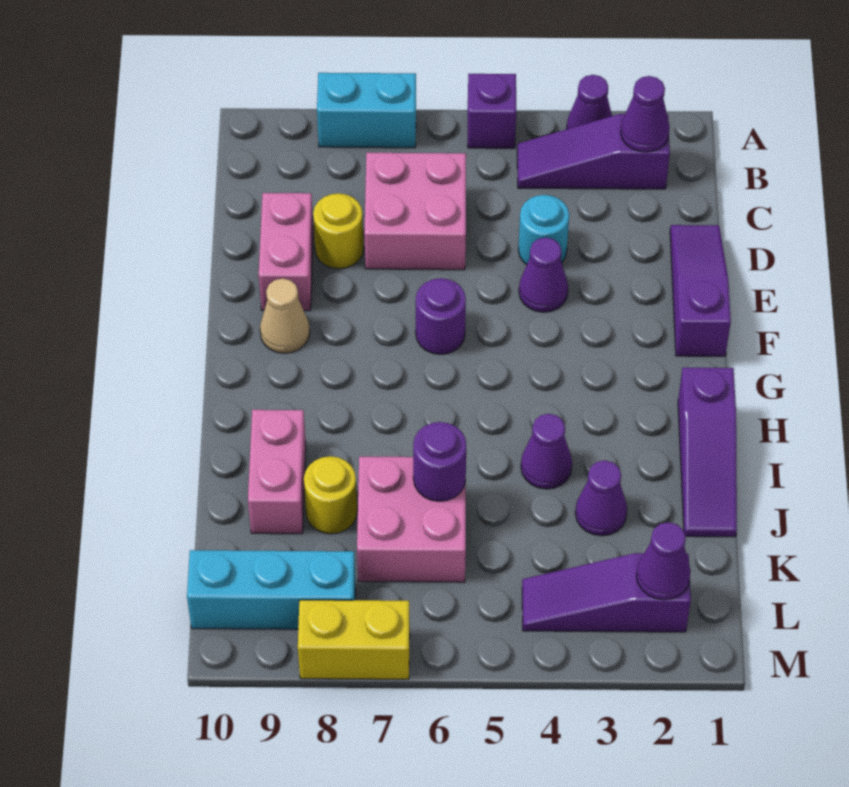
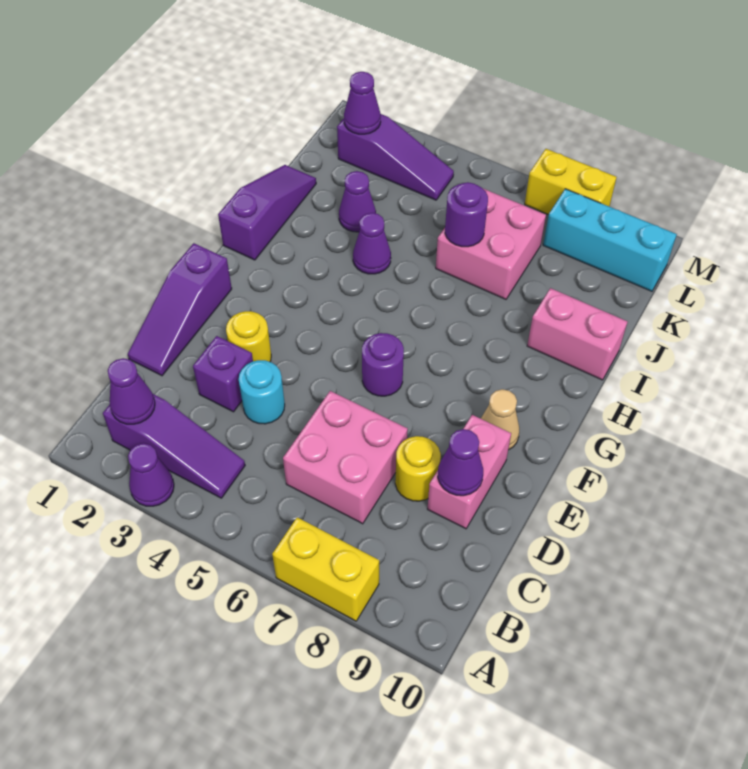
purple 1x1 brick [468,74,516,148] -> purple 1x1 brick moved to [193,336,253,412]
cyan 1x2 brick [317,73,416,148] -> yellow 1x2 brick [272,517,379,621]
purple 1x1 cone [519,237,568,312] -> purple 1x1 cone moved to [438,429,483,496]
pink 1x2 brick [248,410,306,534] -> pink 1x2 brick turned to [527,288,627,380]
yellow 1x1 round brick [304,456,357,534] -> yellow 1x1 round brick moved to [226,311,271,362]

